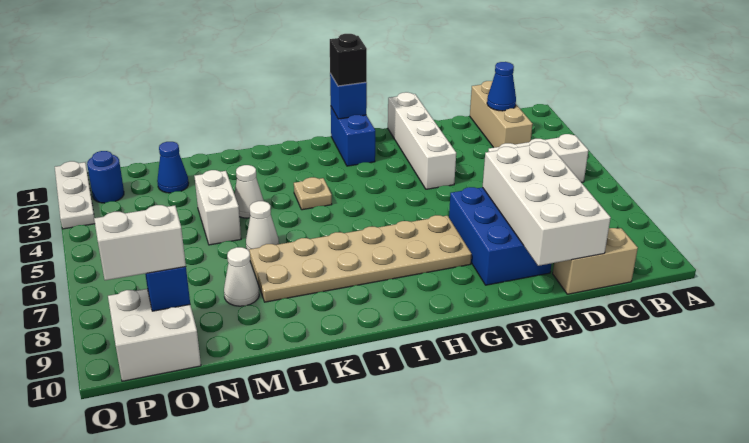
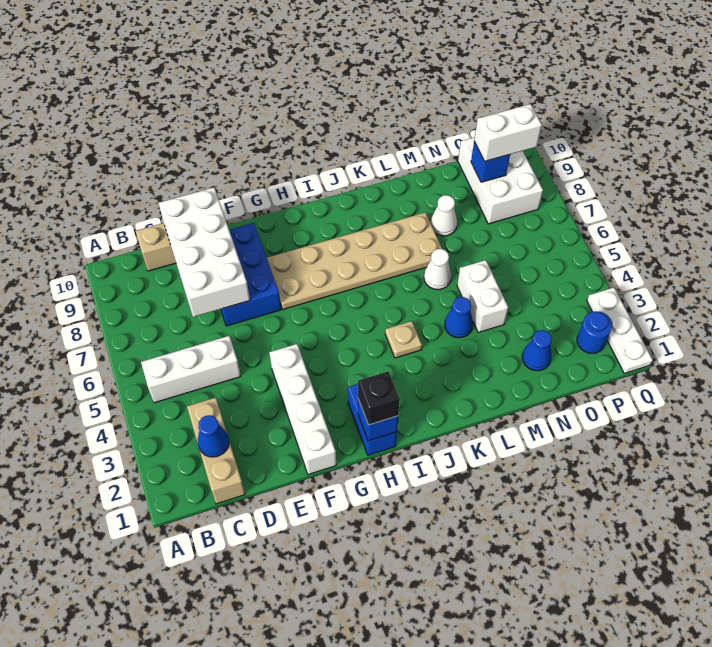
white 1x1 cone [234,165,264,218] -> blue 1x1 cone [445,297,473,338]
white 2x2 brick [108,289,201,381] -> white 2x3 brick [458,137,543,224]

